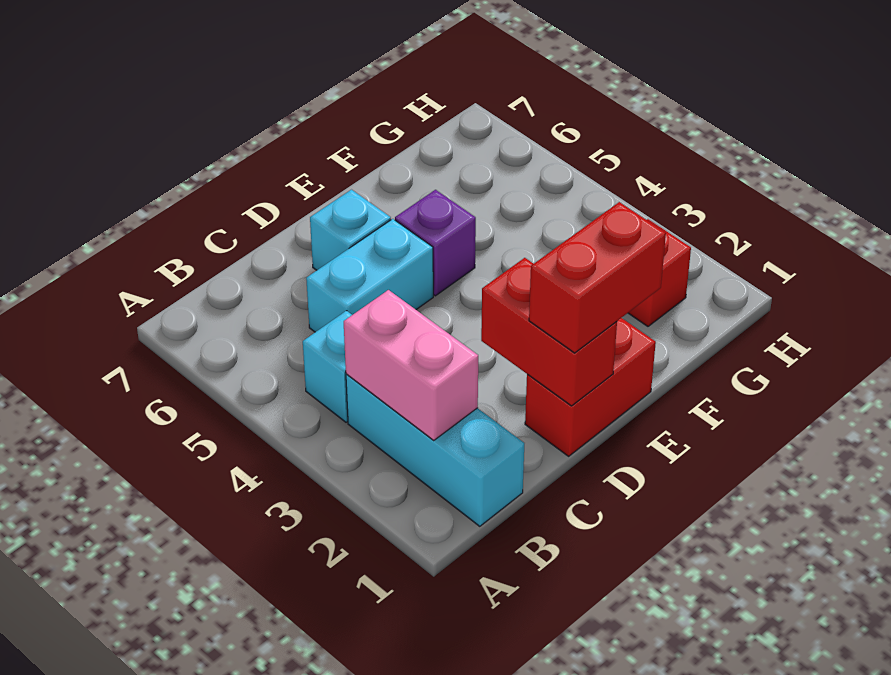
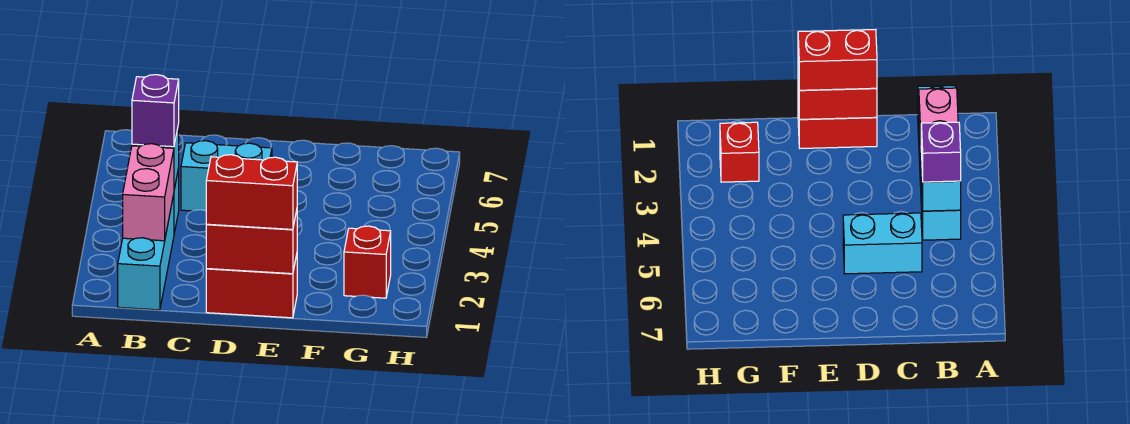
red 1x2 brick [481,258,617,406] -> red 1x2 brick turned to [206,211,297,274]
cyan 1x1 brick [310,190,391,270] -> cyan 1x1 brick moved to [921,153,961,211]
purple 1x1 brick [395,190,476,296] -> purple 1x1 brick moved to [132,75,179,147]

